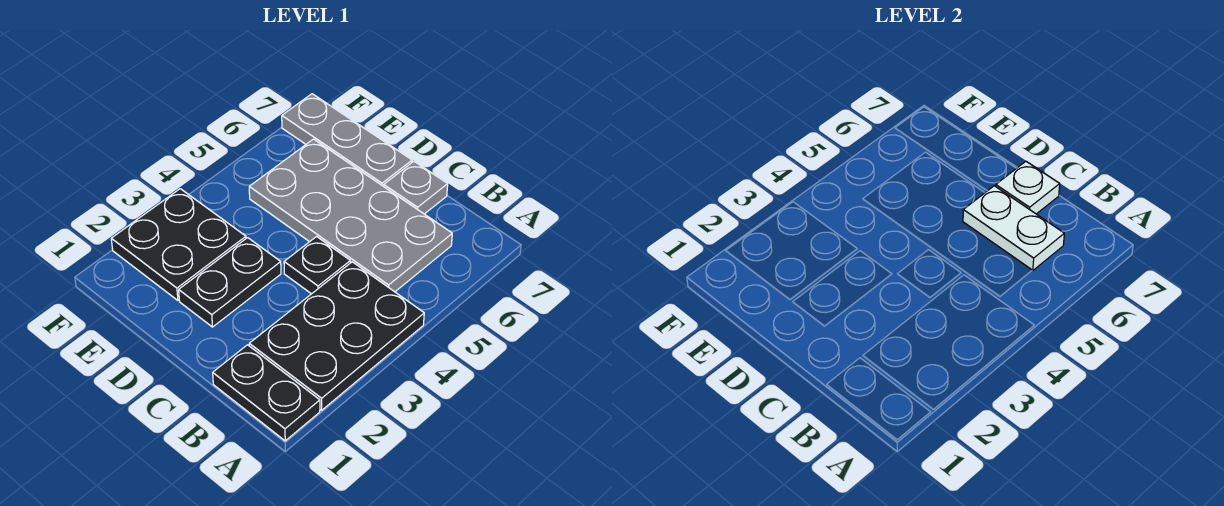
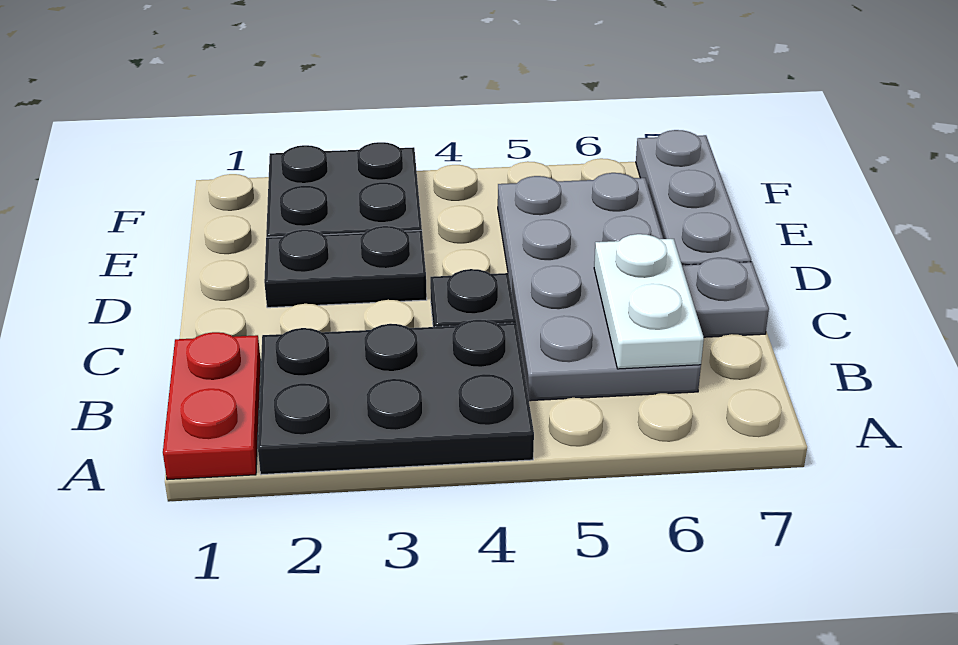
black 1x2 plate [213,345,320,441] -> red 1x2 plate [163,332,261,480]
white 1x1 plate [996,161,1060,214] -> none

